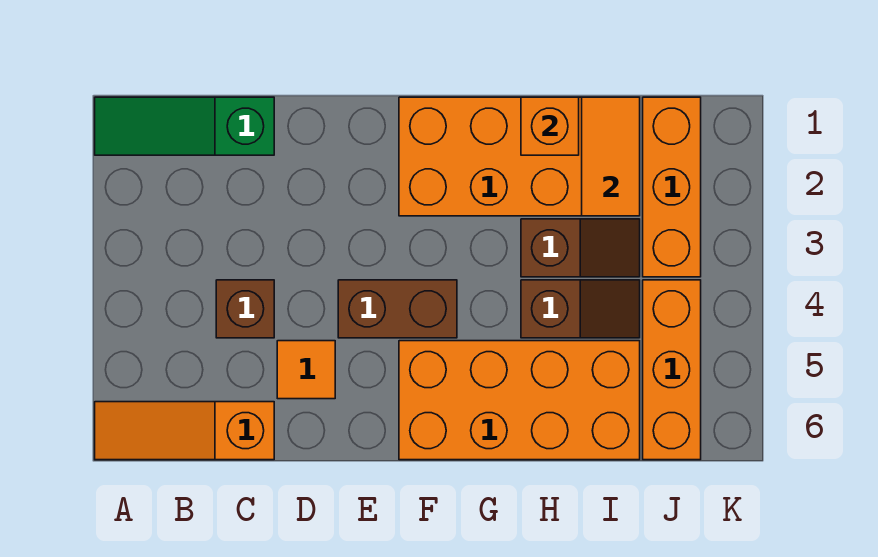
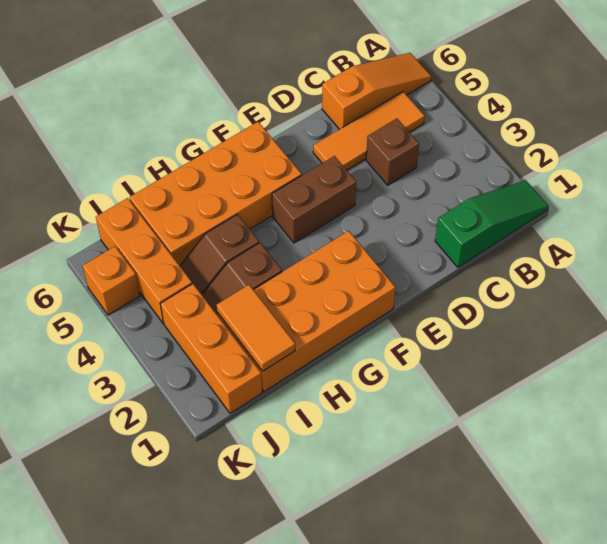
orange 1x1 tile [277,341,335,399] -> orange 1x3 tile [313,92,425,170]
orange 1x1 brick [521,97,579,155] -> orange 1x1 brick moved to [83,246,140,315]

